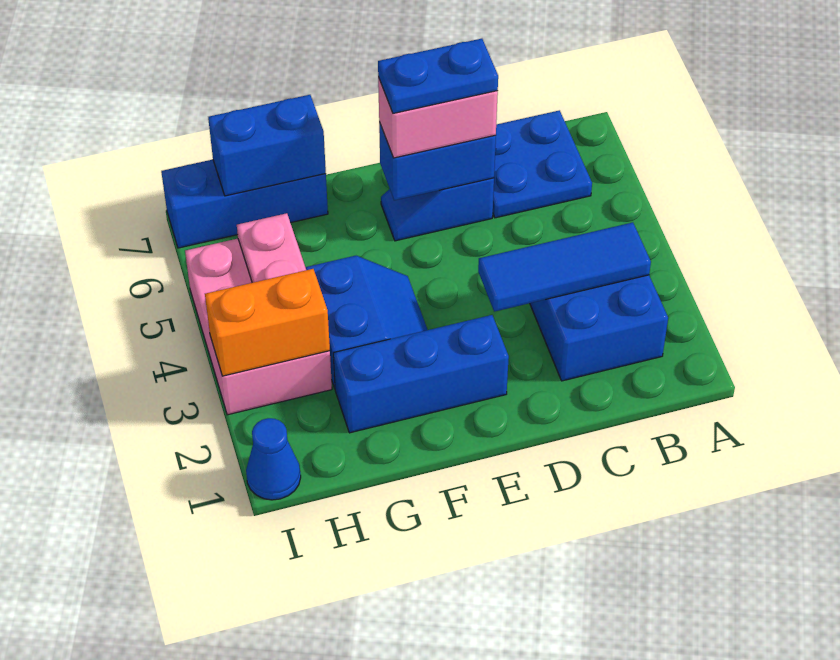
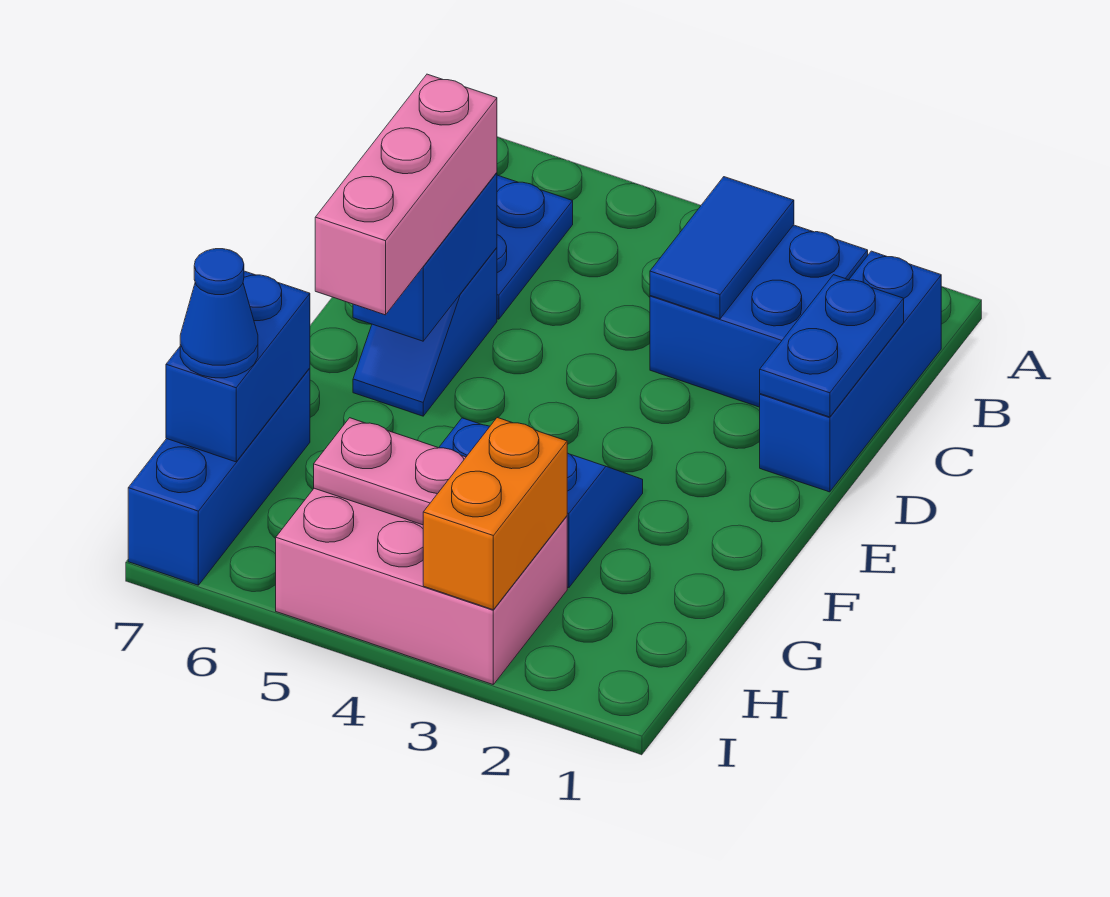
blue 1x3 tile [478,222,651,312] -> blue 1x2 tile [650,177,794,319]
pink 1x2 brick [378,77,498,158] -> pink 1x3 brick [315,74,497,315]
blue 1x2 plate [378,39,498,113] -> blue 1x2 plate moved to [760,275,904,417]
blue 1x3 brick [333,315,509,433] -> blue 1x3 brick moved to [760,251,941,492]
blue 1x1 cone [246,418,301,500] -> blue 1x1 cone moved to [180,249,258,378]

